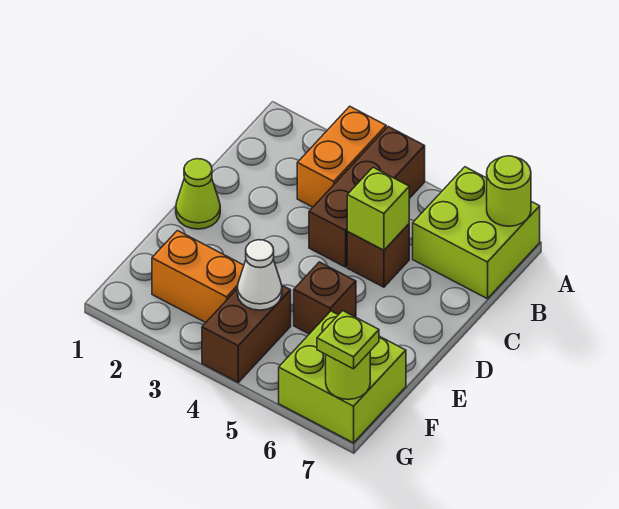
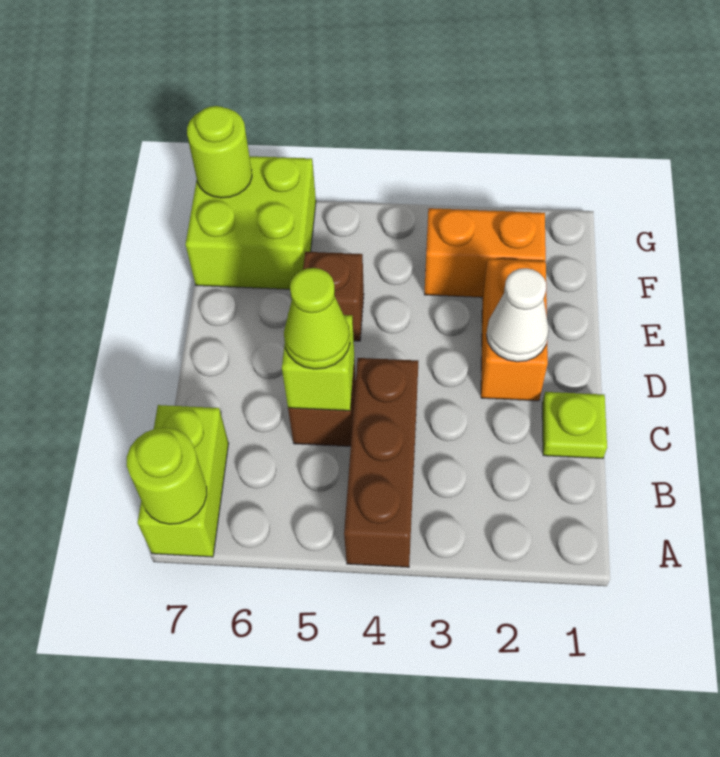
orange 1x2 brick [297,106,386,207] -> orange 1x2 brick moved to [481,259,548,401]
lime 2x2 brick [413,167,540,299] -> lime 1x2 brick [138,405,229,557]
lime 1x1 cone [176,159,220,229] -> lime 1x1 cone moved to [284,268,350,369]
brown 1x2 brick [202,285,291,382] -> none
white 1x1 cone [237,240,282,310] -> white 1x1 cone moved to [486,268,549,362]
lime 1x1 plate [317,311,379,369] -> lime 1x1 plate moved to [542,392,607,459]

